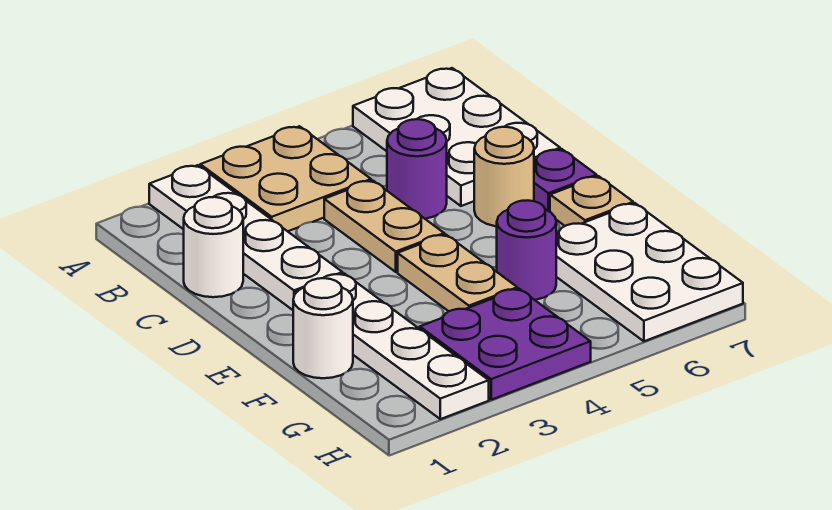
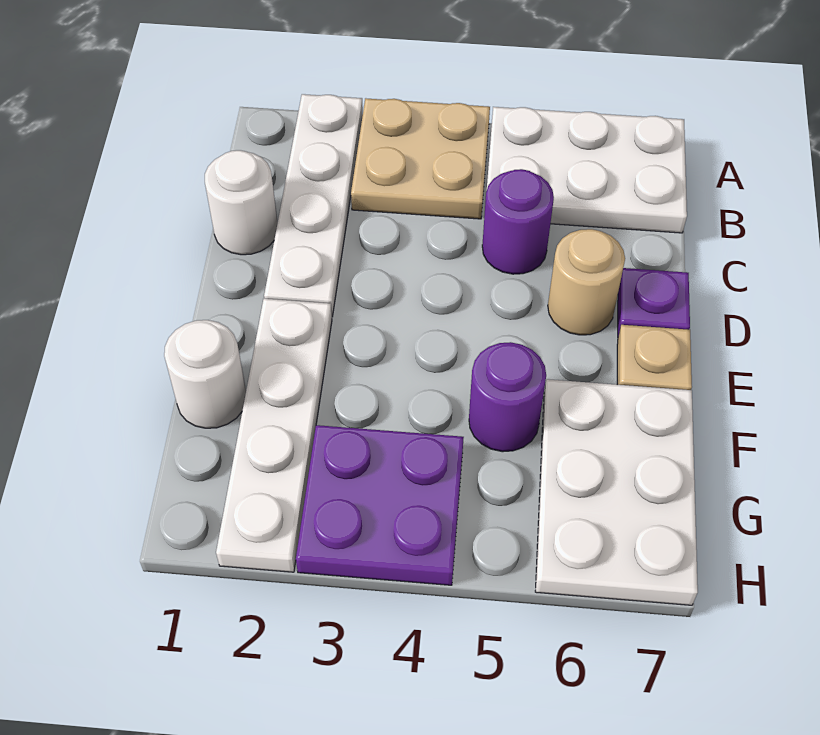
white 2x3 plate [353,68,560,206] -> white 2x3 plate turned to [487,107,687,233]
tan 1x2 plate [324,180,444,272] -> none
tan 1x2 plate [398,235,517,311] -> none

